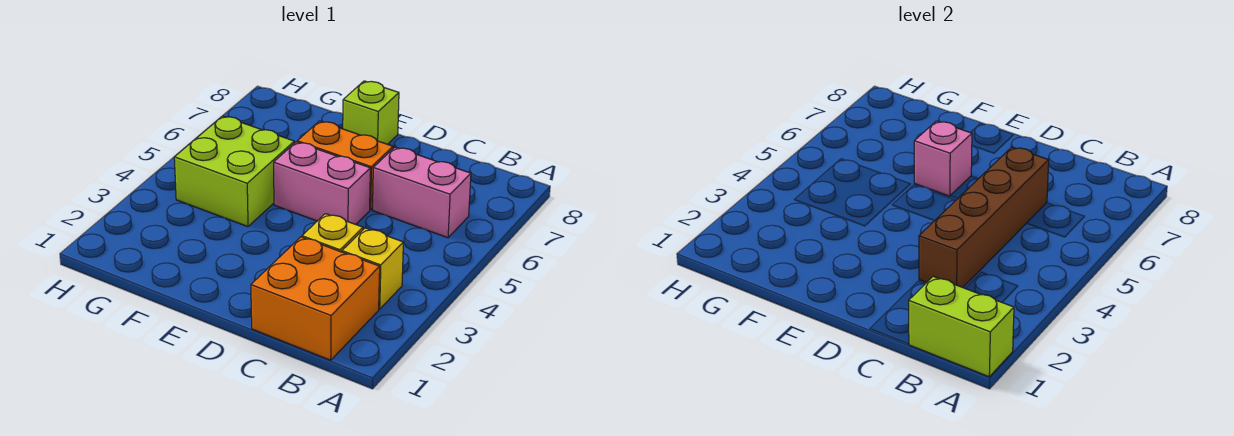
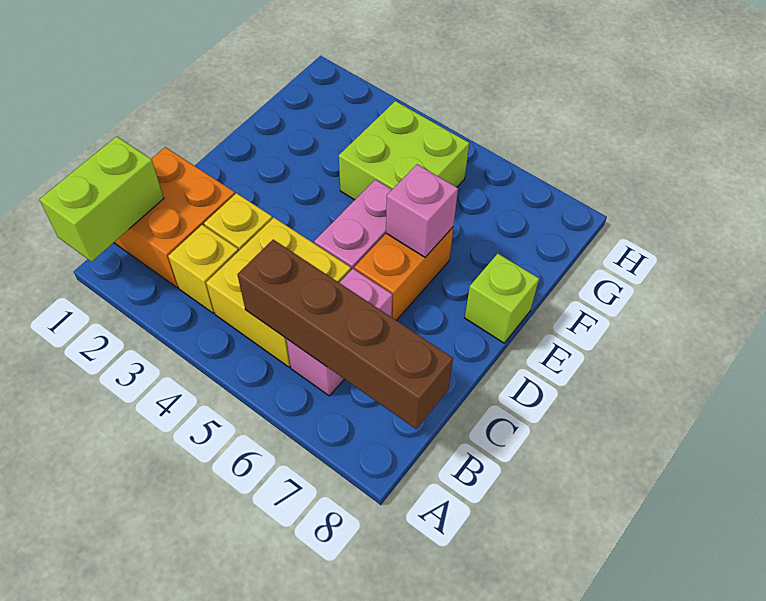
none -> yellow 2x2 brick [206,218,351,367]
brown 1x4 brick [919,147,1049,288] -> brown 1x4 brick moved to [237,240,453,429]

